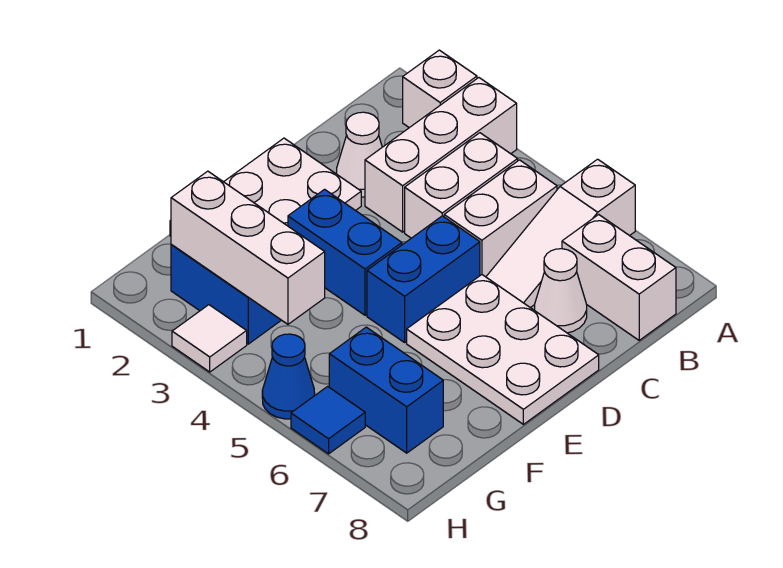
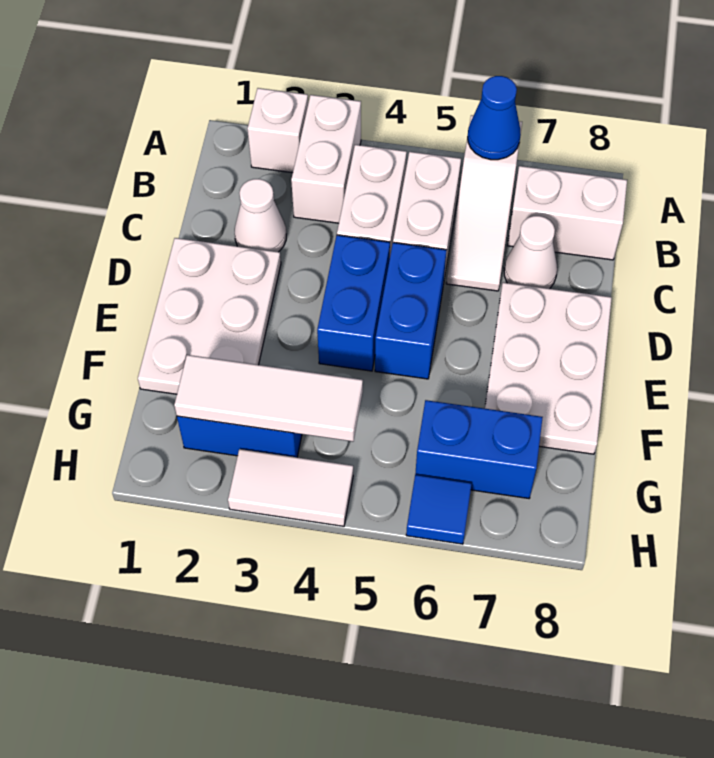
white 1x3 brick [365,78,517,232] -> white 1x2 brick [291,95,361,223]
white 2x3 plate [407,275,599,424] -> white 2x3 plate turned to [485,282,612,454]
blue 1x2 brick [288,189,402,315] -> blue 1x2 brick turned to [317,235,390,371]
white 1x3 brick [171,171,325,324] -> white 1x3 tile [174,355,363,442]
white 1x1 tile [172,305,247,372] -> white 1x2 tile [228,449,353,526]
blue 1x1 cone [262,334,315,419] -> blue 1x1 cone moved to [468,76,521,160]

